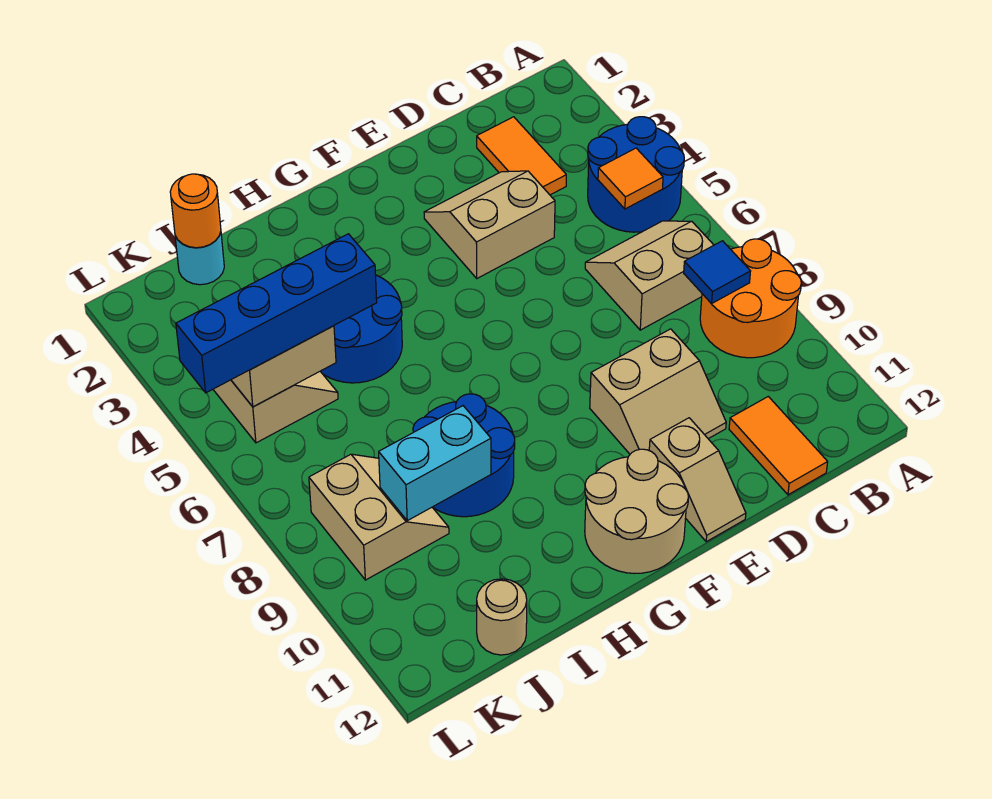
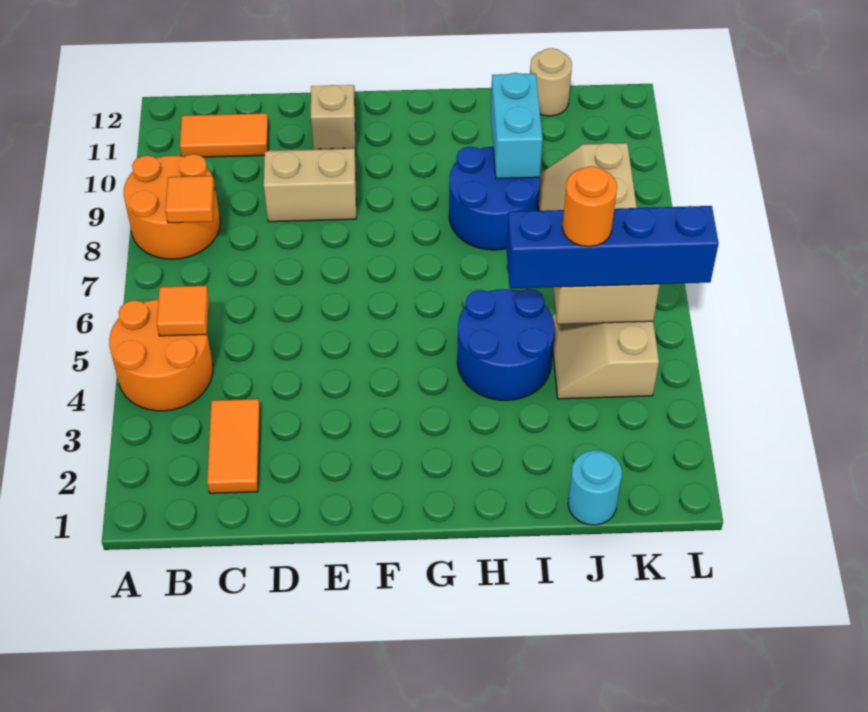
blue 2x2 round brick [588,117,684,232] -> orange 2x2 round brick [109,299,213,411]
tan 2x2 slope [585,221,714,330] -> none
blue 1x1 tile [684,241,751,304] -> orange 1x1 tile [165,176,215,223]
orange 1x2 tile [729,396,828,495] -> orange 1x2 tile turned to [180,113,269,157]
tan 2x2 slope [424,171,555,278] -> none
tan 2x2 round brick [585,449,688,574] -> none
cyan 1x2 brick [379,406,491,521] -> cyan 1x2 brick turned to [491,73,543,179]
orange 1x1 round brick [170,174,221,248] -> orange 1x1 round brick moved to [562,166,617,247]

